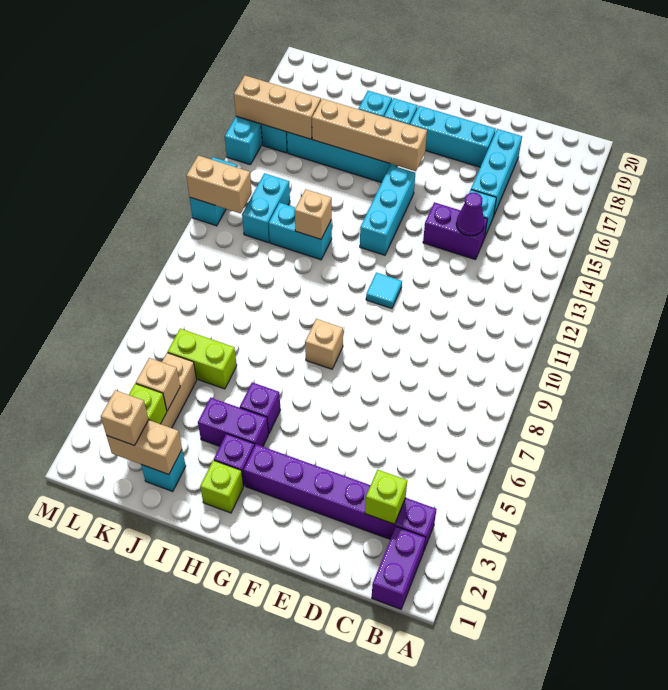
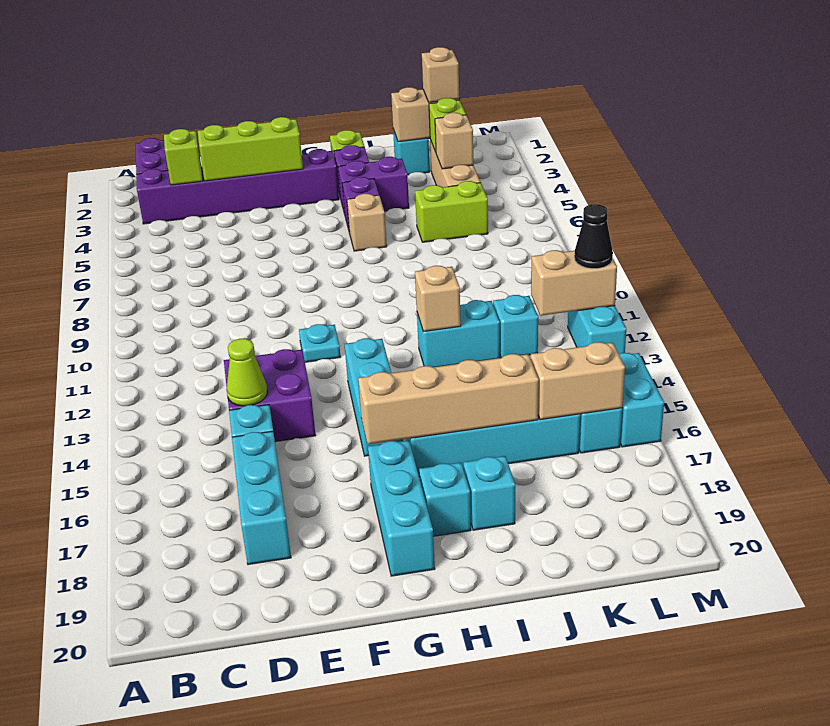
none -> lime 1x3 brick [198,117,303,181]
purple 1x2 brick [423,202,487,260] -> purple 2x2 brick [224,349,316,442]
purple 1x1 cone [456,193,484,236] -> lime 1x1 cone [227,339,267,406]
cyan 1x3 brick [410,106,496,167] -> cyan 1x3 brick turned to [368,440,435,576]
cyan 1x1 tile [366,273,402,308] -> cyan 1x1 plate [299,324,340,362]
tan 1x1 brick [305,319,343,369] -> tan 1x1 brick moved to [347,194,387,251]
cyan 1x2 brick [242,173,290,243] -> cyan 1x1 brick [493,295,538,358]
tan 1x3 brick [234,76,321,139] -> tan 1x2 brick [531,342,625,420]
none -> black 1x1 cone [574,204,613,269]

